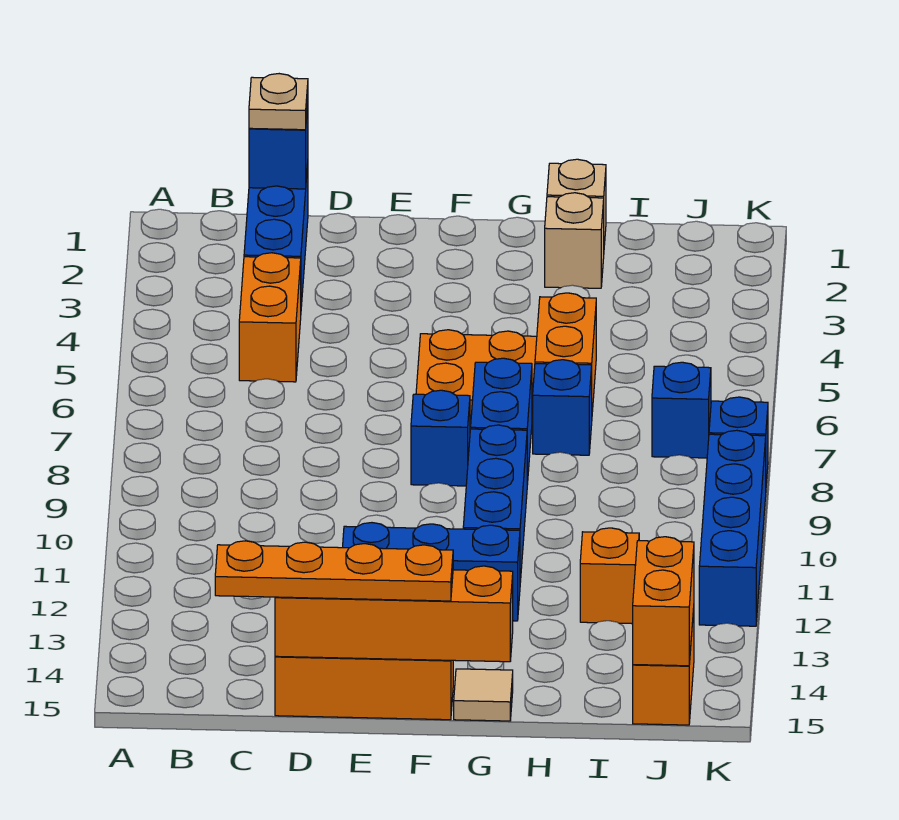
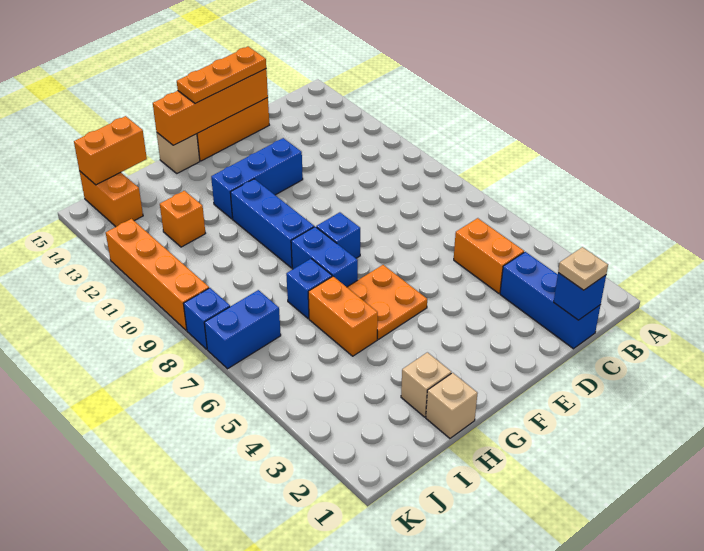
orange 1x4 plate [215,541,453,601] -> orange 1x3 plate [177,47,266,104]
tan 1x1 tile [454,669,513,721] -> tan 1x1 brick [157,133,200,173]
blue 1x1 brick [652,362,711,458] -> blue 1x2 brick [204,290,281,369]
orange 1x2 brick [633,537,694,666] -> orange 1x2 brick turned to [74,116,147,185]
blue 1x4 brick [699,430,766,626] -> orange 1x4 brick [106,219,209,330]

